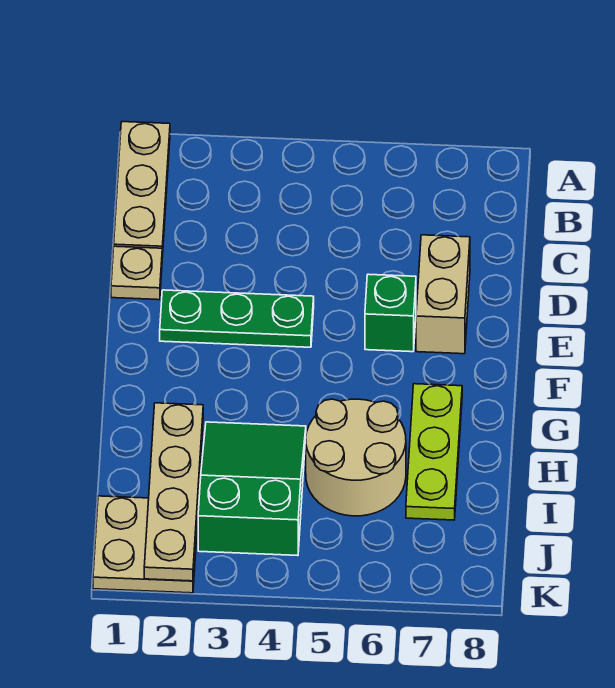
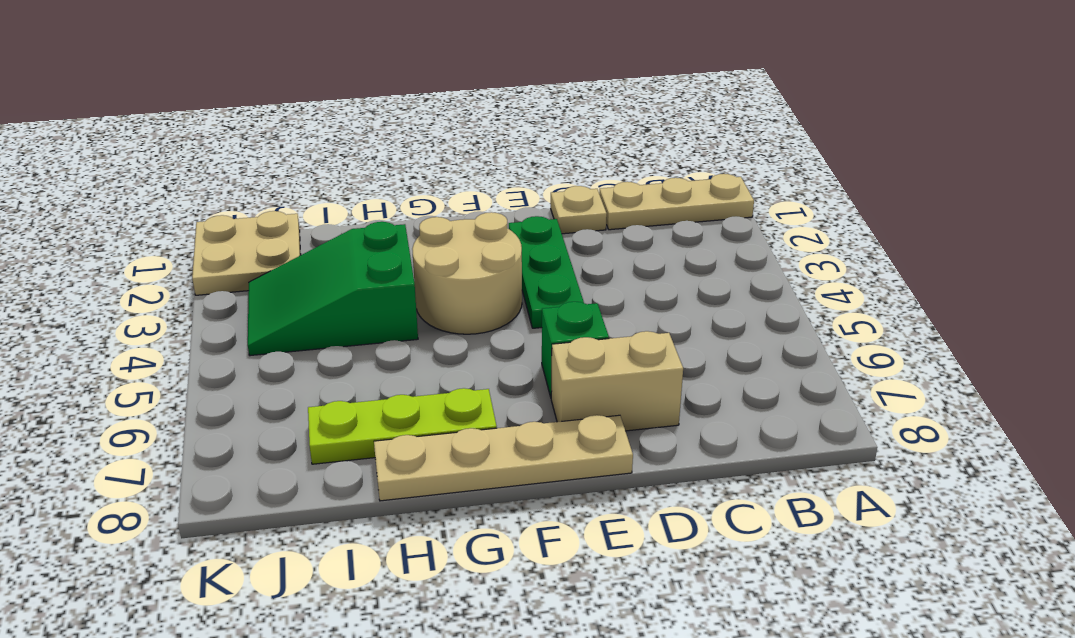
tan 1x4 plate [144,403,203,581] -> tan 1x4 plate moved to [374,415,633,501]
green 2x3 slope [198,422,306,556] -> green 2x3 slope turned to [248,222,418,356]
tan 2x2 round brick [306,399,406,516] -> tan 2x2 round brick moved to [412,212,522,334]

